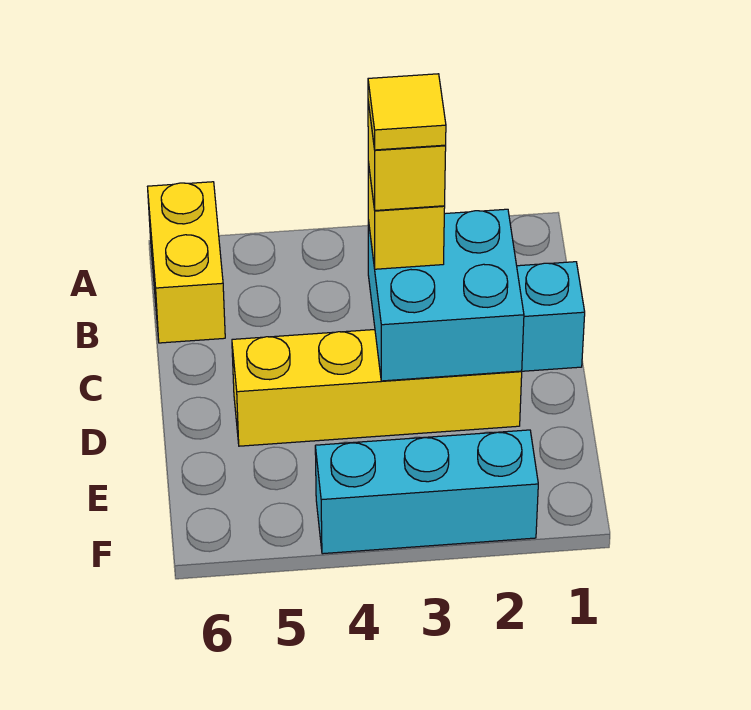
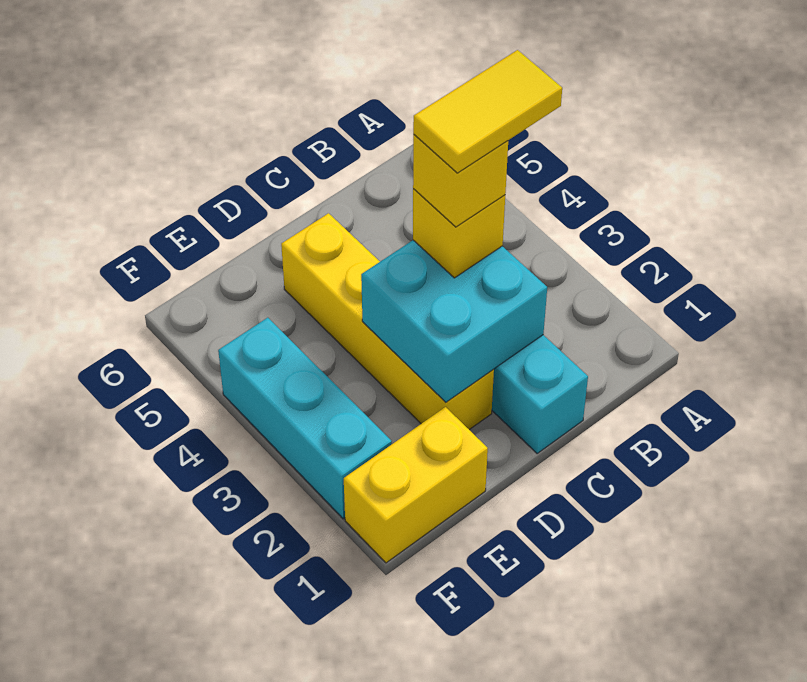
yellow 1x2 brick [148,182,225,343] -> yellow 1x2 brick moved to [344,407,488,563]
yellow 1x1 tile [368,74,446,150] -> yellow 1x2 tile [413,50,562,173]

